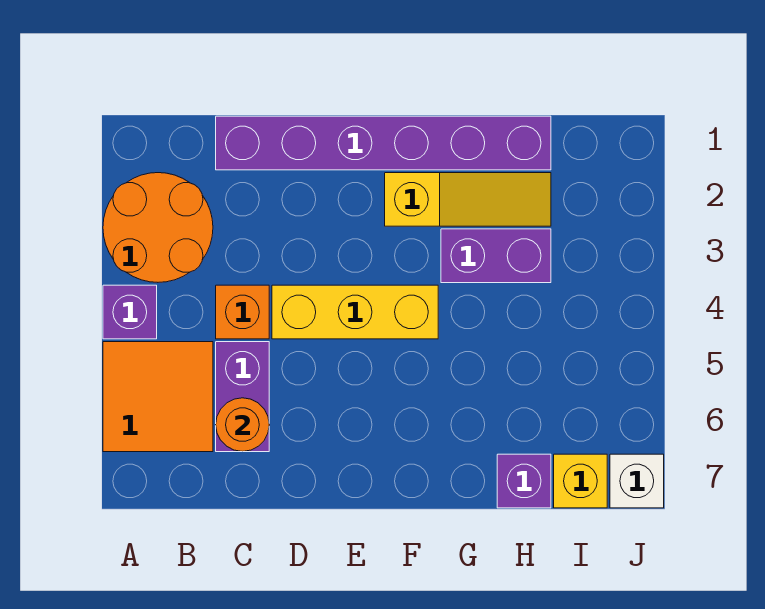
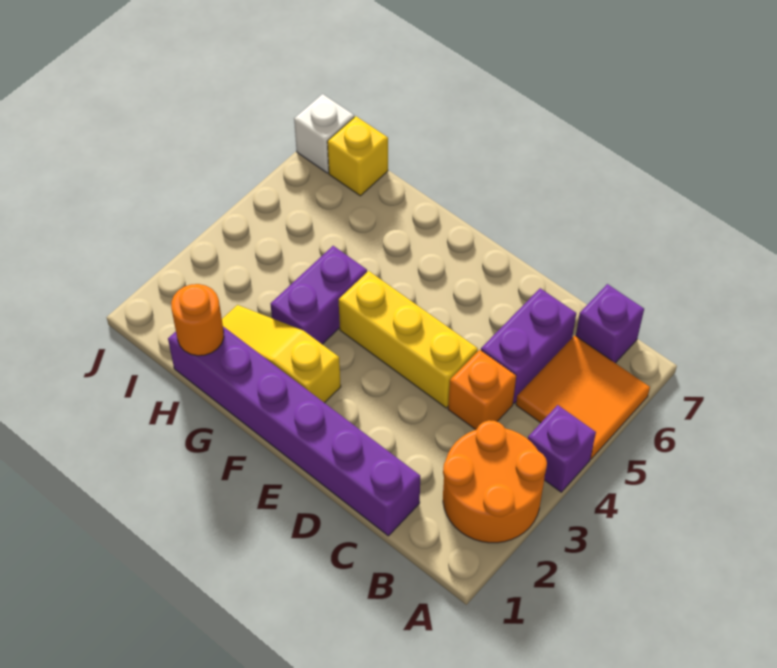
orange 1x1 round brick [216,398,269,452] -> orange 1x1 round brick moved to [171,284,224,356]
purple 1x2 brick [441,229,551,283] -> purple 1x2 brick turned to [271,246,367,344]
purple 1x1 brick [497,454,551,508] -> purple 1x1 brick moved to [576,284,644,363]

